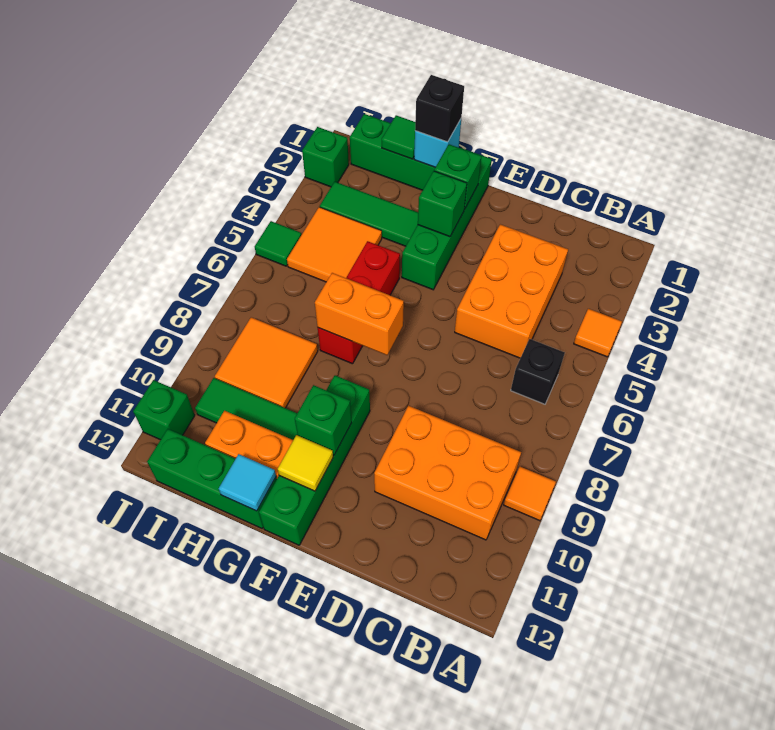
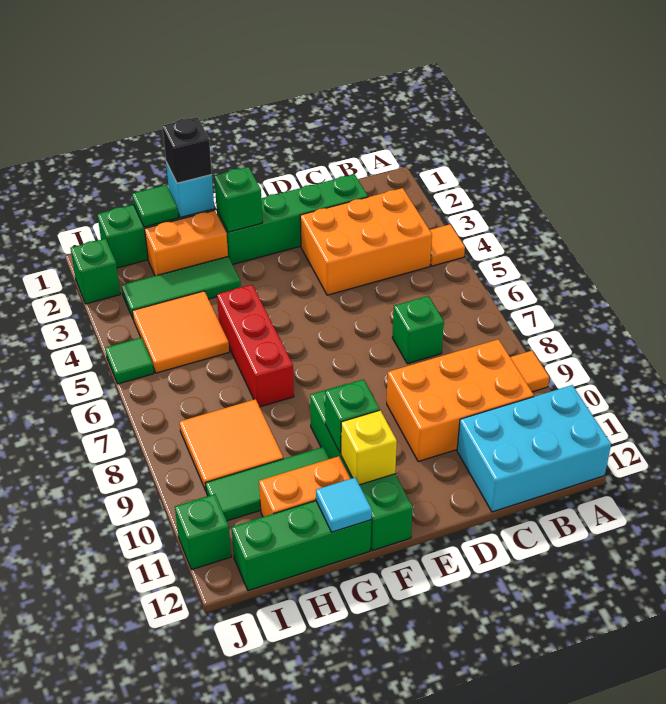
none -> cyan 2x3 brick [457,385,611,512]
black 1x1 brick [511,339,565,404] -> none
orange 2x3 brick [455,224,568,358] -> orange 2x3 brick turned to [300,188,432,295]
green 1x4 brick [402,148,492,290] -> green 1x4 brick turned to [217,174,368,264]
green 1x1 brick [418,171,467,237] -> green 1x1 brick moved to [392,296,444,364]
orange 1x2 brick [315,273,404,355] -> orange 1x2 brick moved to [145,210,228,276]
yellow 1x1 tile [278,435,333,491] -> yellow 1x1 brick [341,410,397,485]

